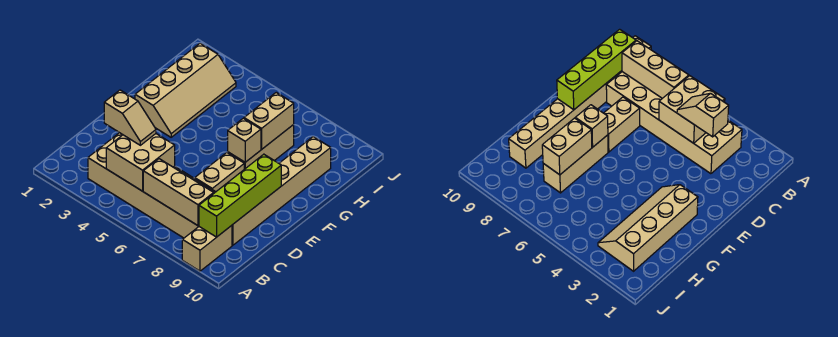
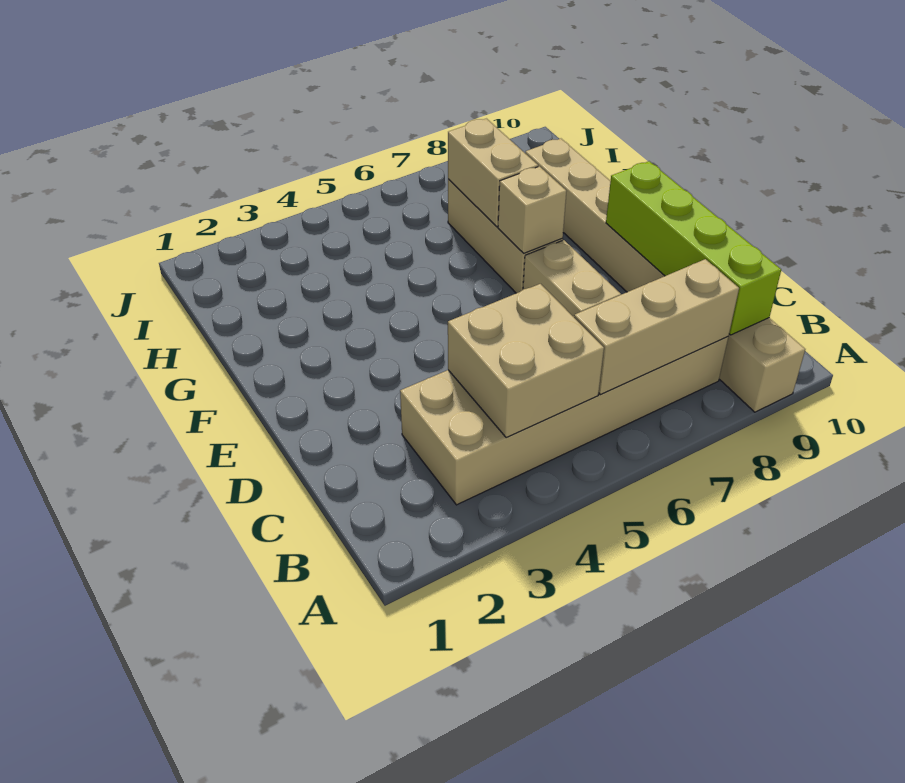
tan 1x2 slope [104,90,156,145] -> none
tan 2x4 slope [135,43,236,137] -> none

